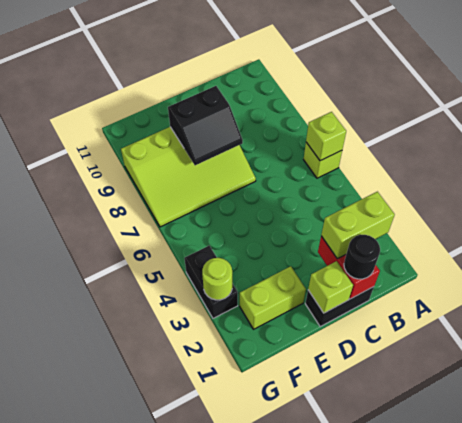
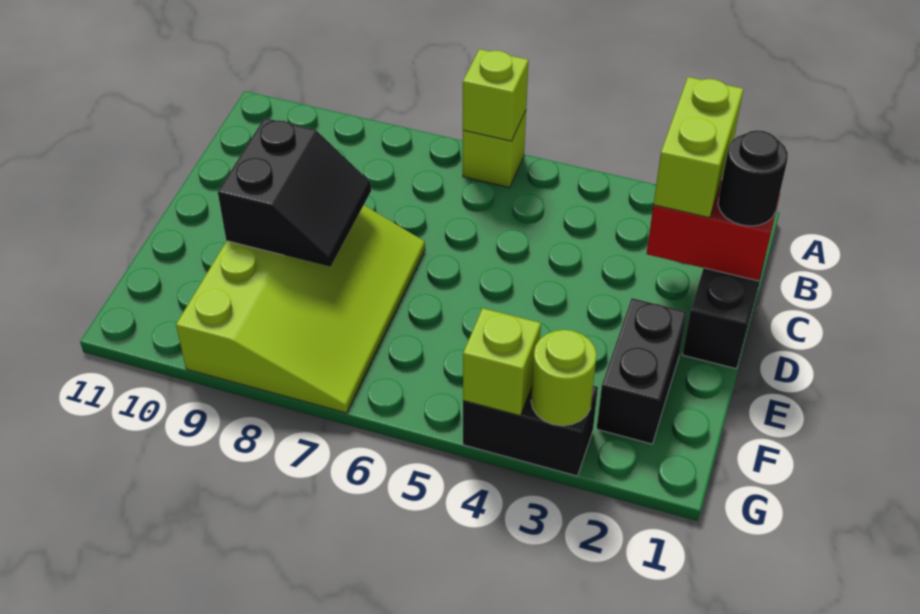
lime 1x1 brick [308,261,353,313] -> lime 1x1 brick moved to [463,308,541,416]
lime 1x2 brick [240,266,306,329] -> black 1x2 brick [597,298,687,444]

